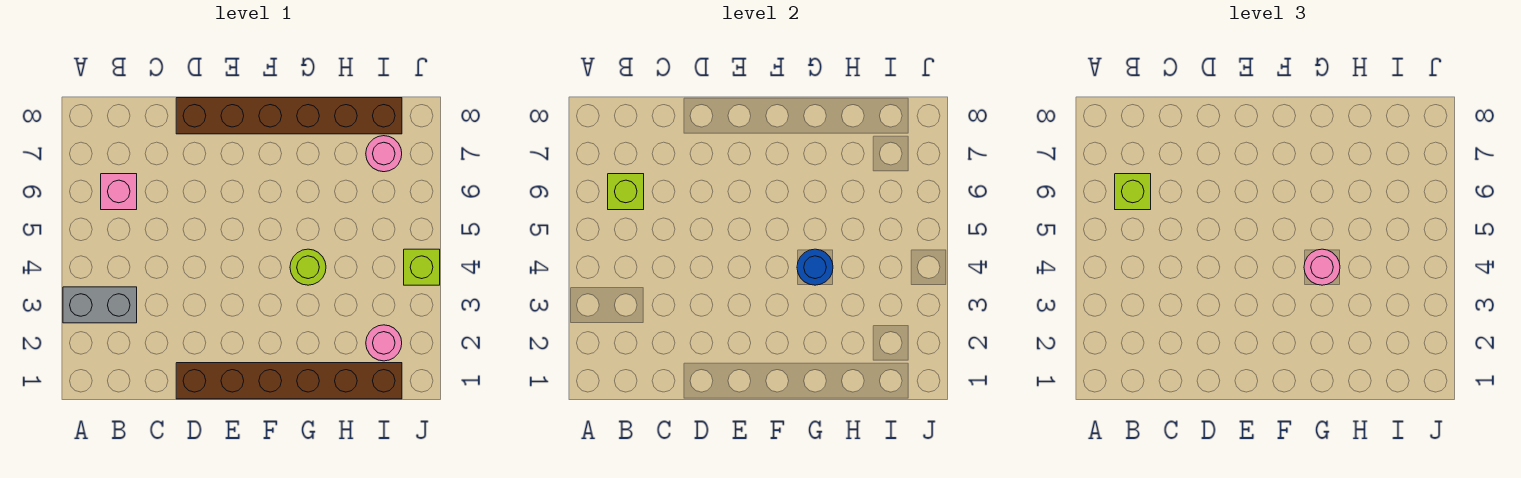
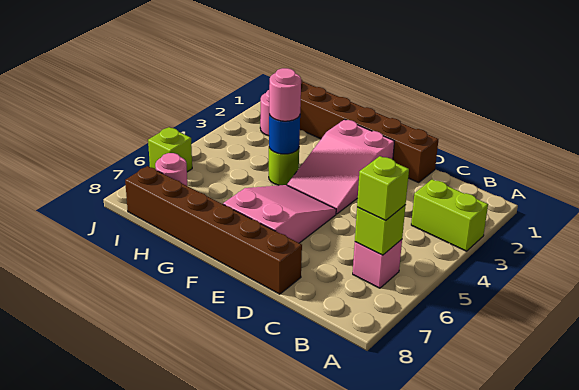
grey 1x2 brick [63,287,137,323] -> lime 1x2 brick [411,179,488,251]
none -> pink 2x3 slope [287,119,395,214]
none -> pink 2x3 slope [223,185,336,243]
lime 1x1 brick [404,249,440,285] -> lime 1x1 brick moved to [148,127,192,172]

